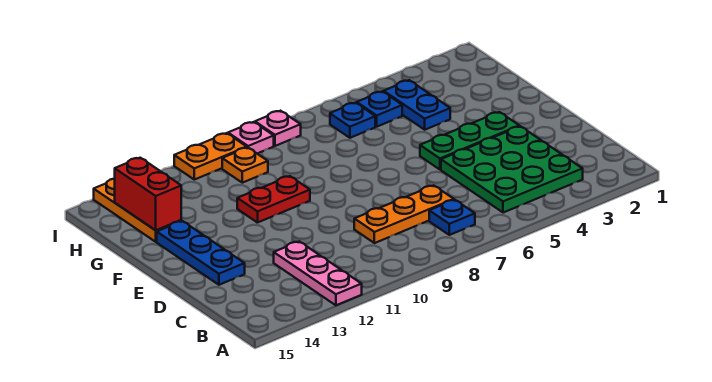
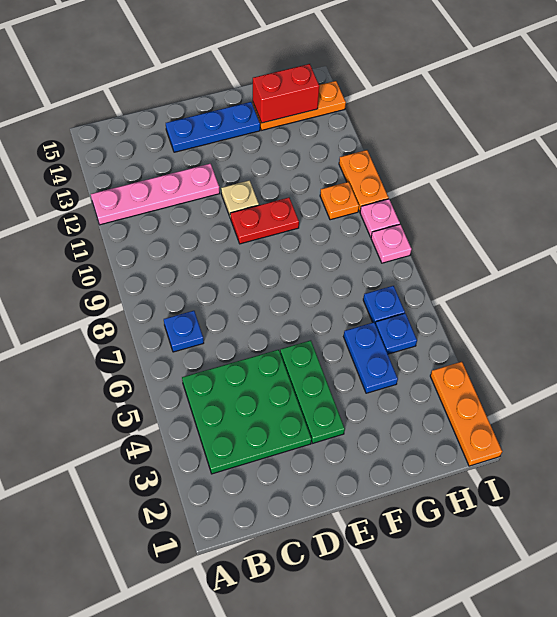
pink 1x3 plate [274,241,362,305] -> pink 1x4 plate [91,164,220,225]
orange 1x3 plate [354,185,454,243] -> orange 1x3 plate moved to [430,362,502,466]
none -> tan 1x1 plate [221,180,259,218]
red 1x2 plate [237,176,310,223] -> red 1x2 plate turned to [230,198,299,244]
blue 1x2 plate [384,80,450,130] -> blue 1x2 plate turned to [344,322,398,393]

